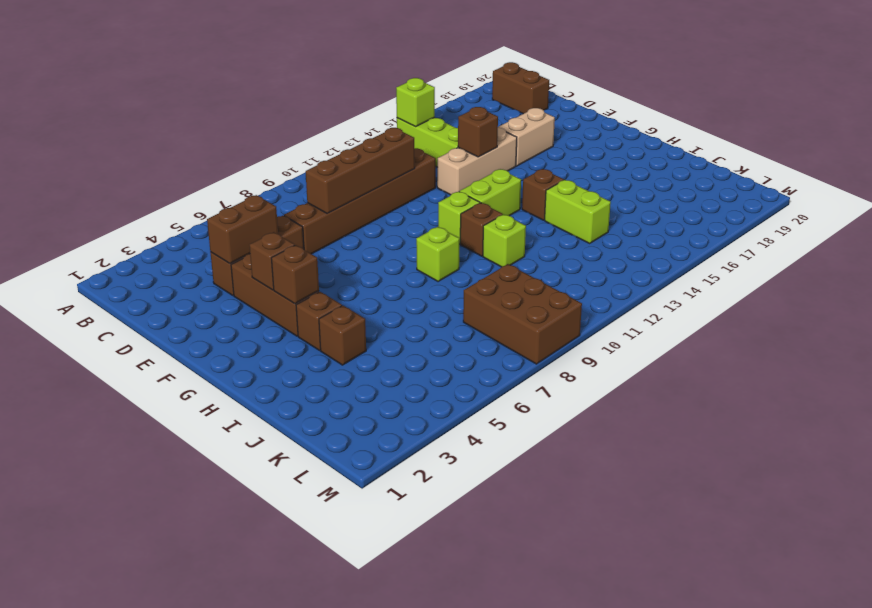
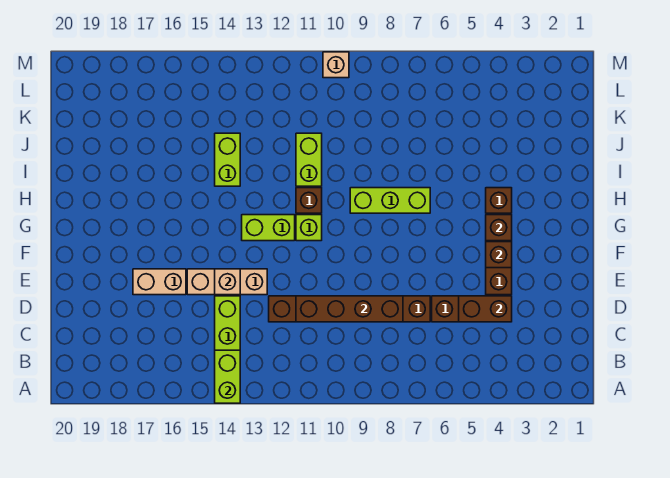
lime 1x1 brick [396,78,435,127] -> lime 1x2 brick [215,350,240,403]
brown 1x2 brick [492,62,549,114] -> none
brown 1x1 brick [458,107,498,157] -> tan 1x1 brick [215,269,240,295]
lime 1x1 brick [416,227,459,282] -> lime 1x3 brick [350,188,430,213]
brown 1x1 brick [522,169,564,220] -> none
brown 1x1 brick [319,306,366,365] -> none
lime 1x1 brick [483,214,526,267] -> lime 1x2 brick [296,133,322,186]
brown 2x3 brick [463,264,582,364] -> none
none -> tan 1x1 brick [323,52,349,78]

